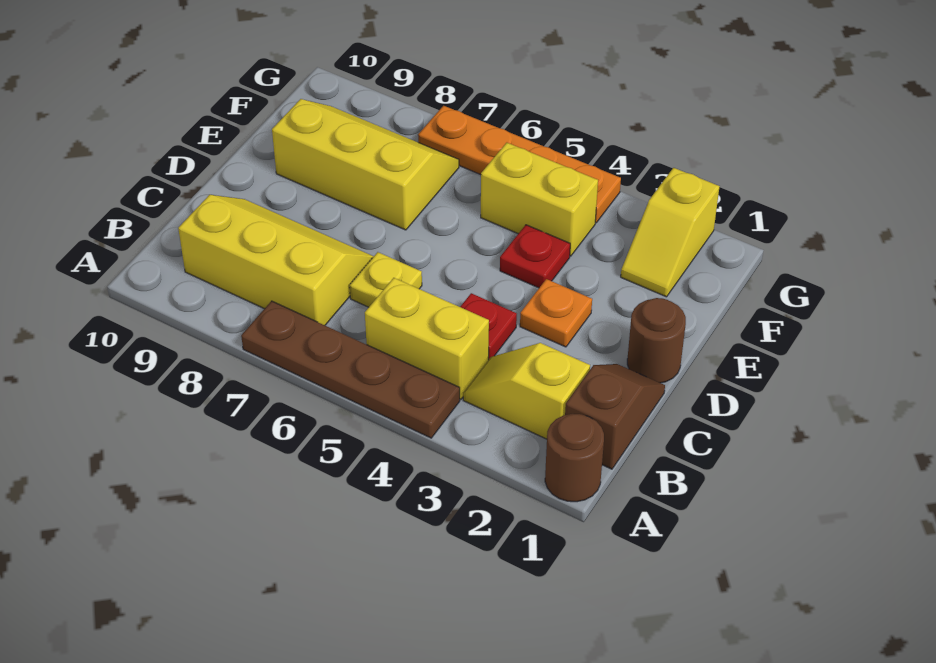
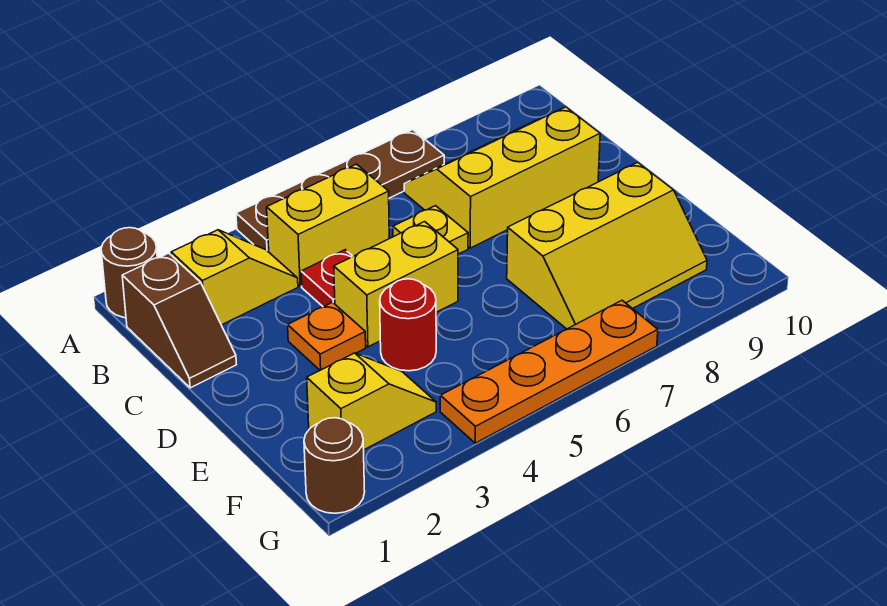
yellow 2x3 slope [178,195,374,325] -> yellow 2x3 slope turned to [404,107,600,248]
brown 1x1 round brick [627,298,686,383] -> brown 1x1 round brick moved to [304,418,365,513]
red 1x1 plate [500,225,570,288] -> red 1x1 round brick [380,279,436,371]
yellow 1x2 slope [621,168,720,297] -> yellow 1x2 slope turned to [307,353,436,450]
yellow 1x2 brick [481,143,598,256] -> yellow 1x2 brick moved to [334,222,458,347]

